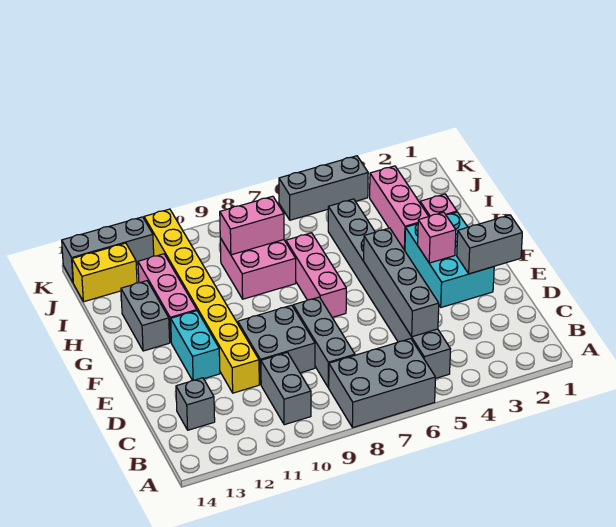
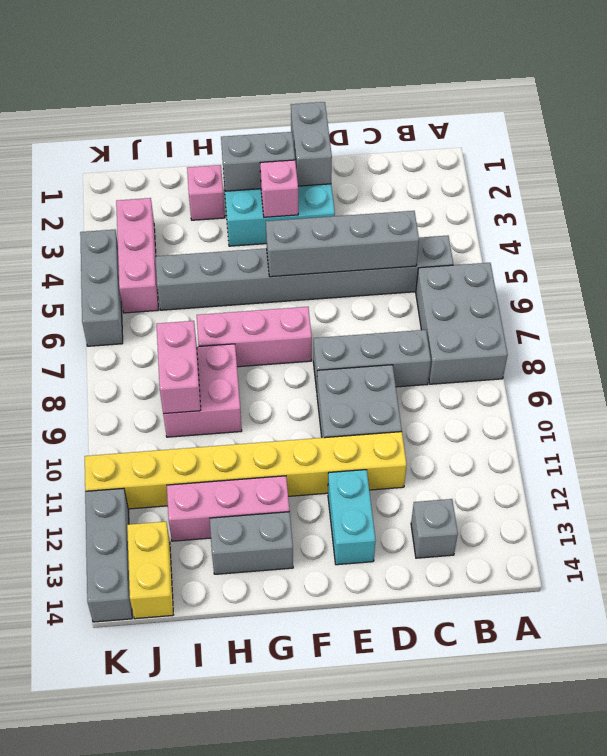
grey 1x2 brick [261,352,311,425] -> grey 1x2 brick moved to [221,132,295,191]
cyan 1x2 brick [171,311,220,381] -> cyan 1x2 brick turned to [328,470,376,565]
pink 1x3 brick [370,166,429,250] -> pink 1x3 brick turned to [116,198,158,313]

